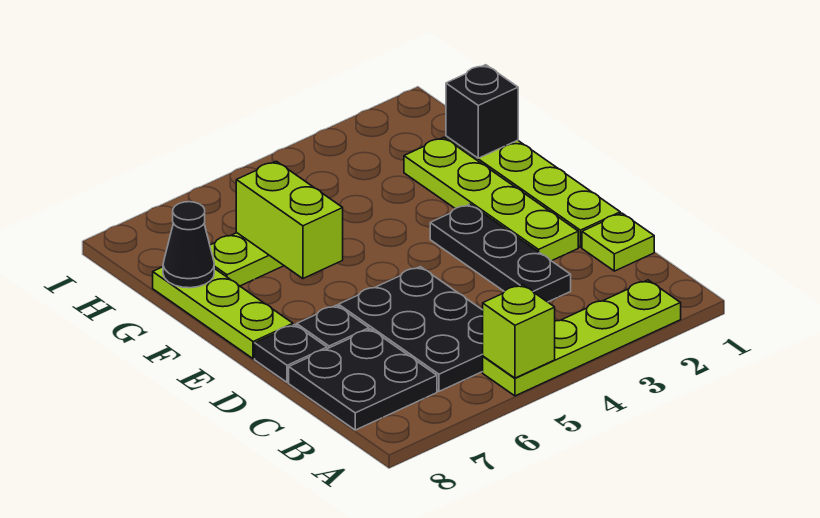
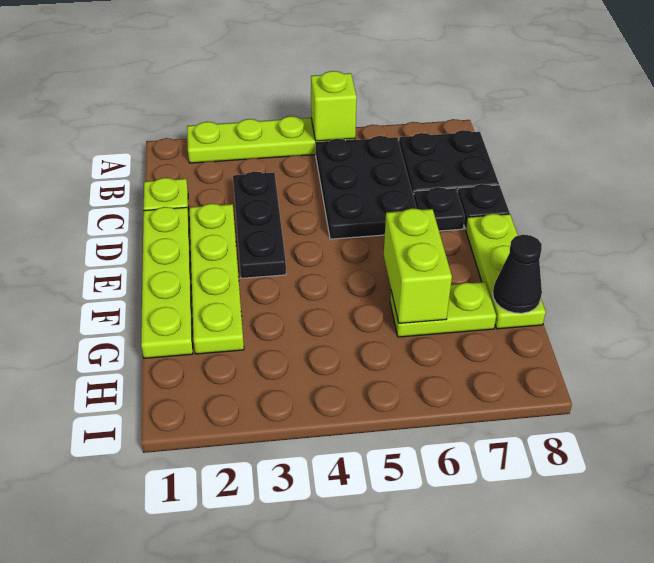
black 1x1 brick [446,65,518,158] -> none

